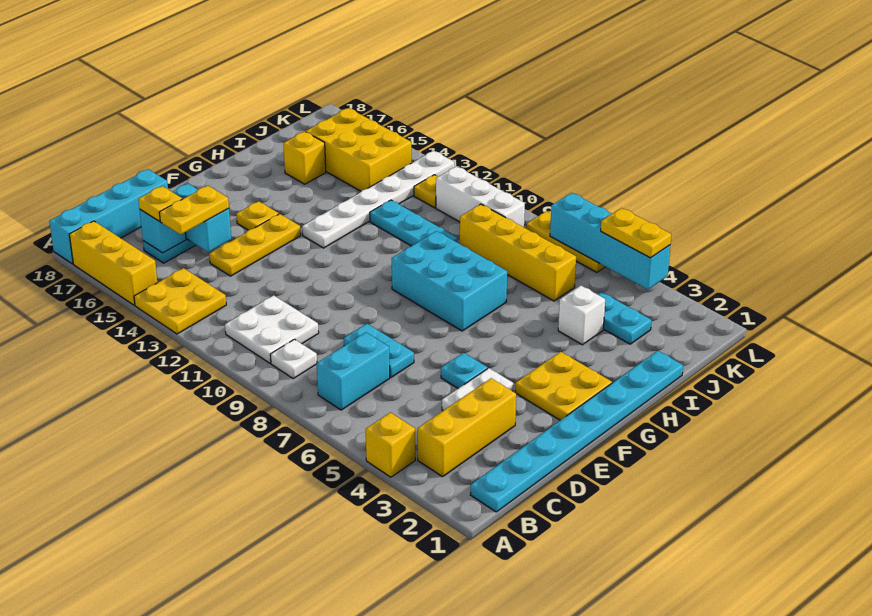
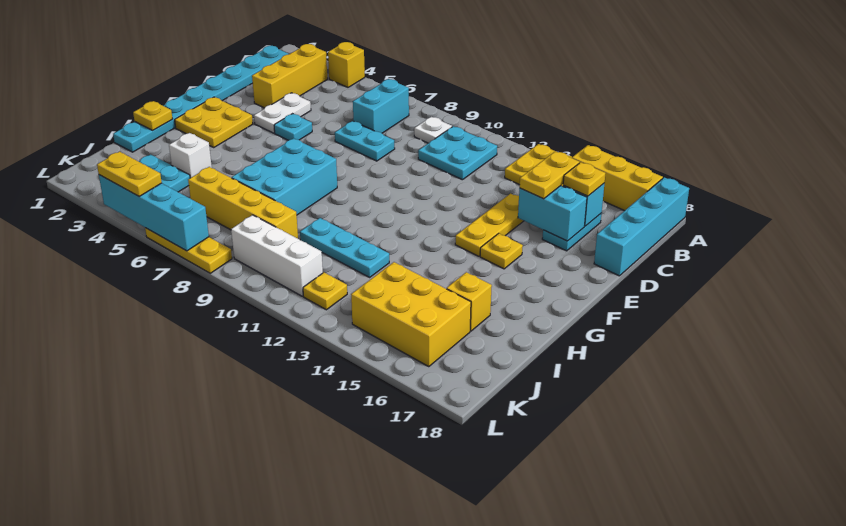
white 2x2 plate [225,295,319,363] -> cyan 2x2 plate [418,126,497,180]
cyan 2x3 brick [392,231,507,331] -> cyan 2x3 brick turned to [232,138,337,215]
white 1x6 plate [302,151,454,248] -> none
none -> yellow 1x1 plate [133,101,172,130]

